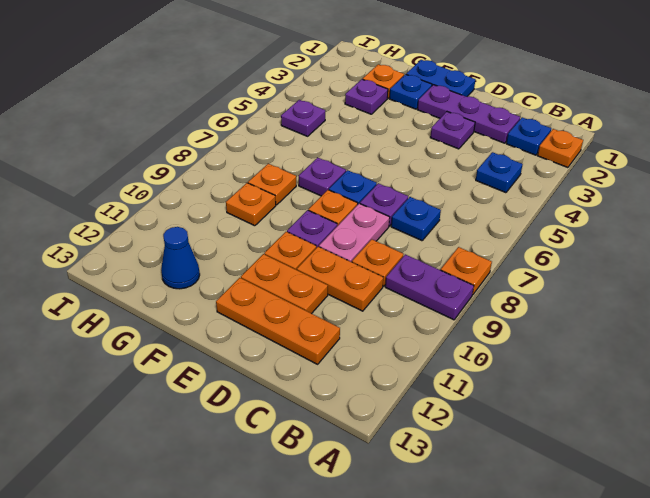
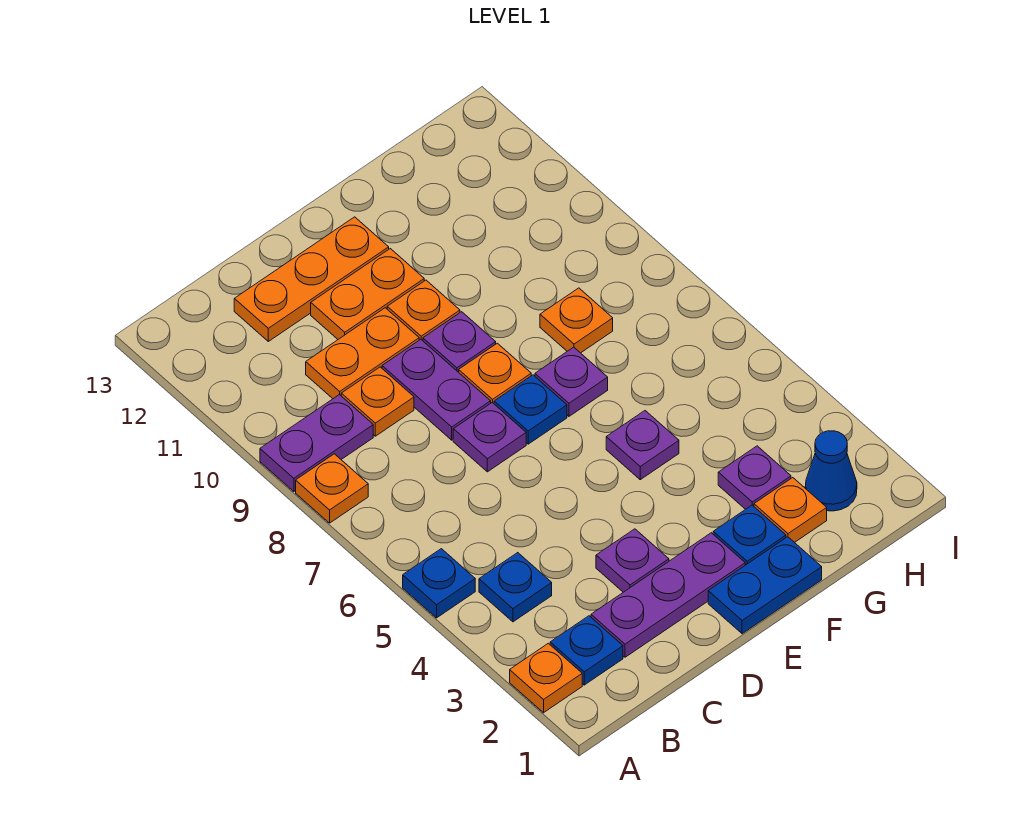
blue 1x1 plate [391,197,441,241] -> blue 1x1 plate moved to [403,549,475,618]
pink 1x2 plate [319,204,390,262] -> purple 1x2 plate [382,339,491,440]
orange 1x1 plate [226,183,276,226] -> none
blue 1x1 cone [161,227,200,289] -> blue 1x1 cone moved to [805,431,857,511]
purple 1x1 plate [281,100,325,136] -> purple 1x1 plate moved to [606,411,679,480]

